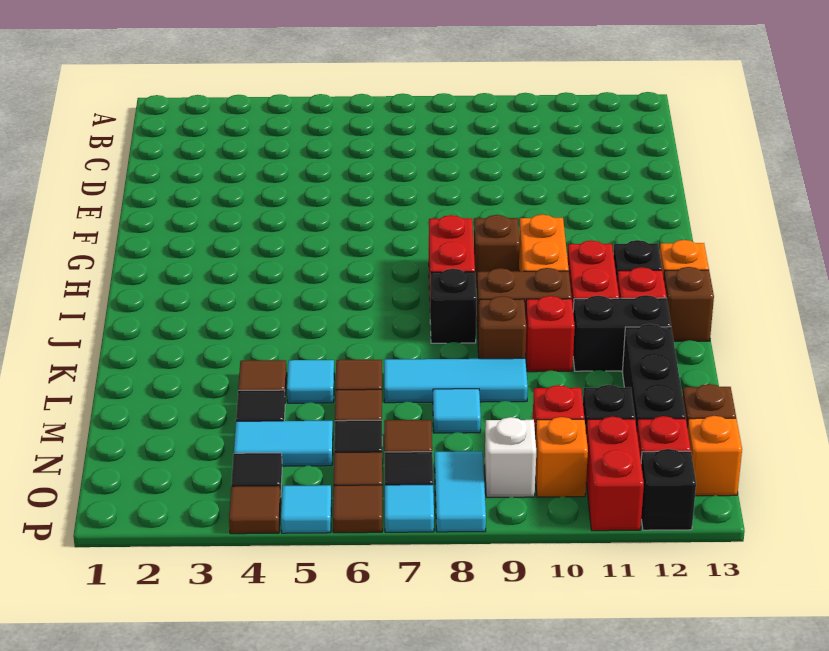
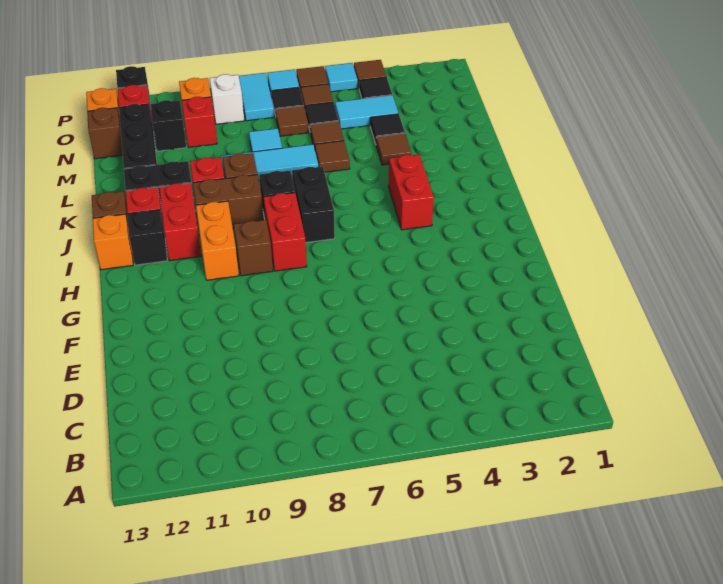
none -> black 1x2 brick [292,166,335,243]
cyan 1x1 tile [287,360,334,403] -> none
red 1x2 brick [586,417,644,531] -> red 1x2 brick moved to [388,155,434,230]

